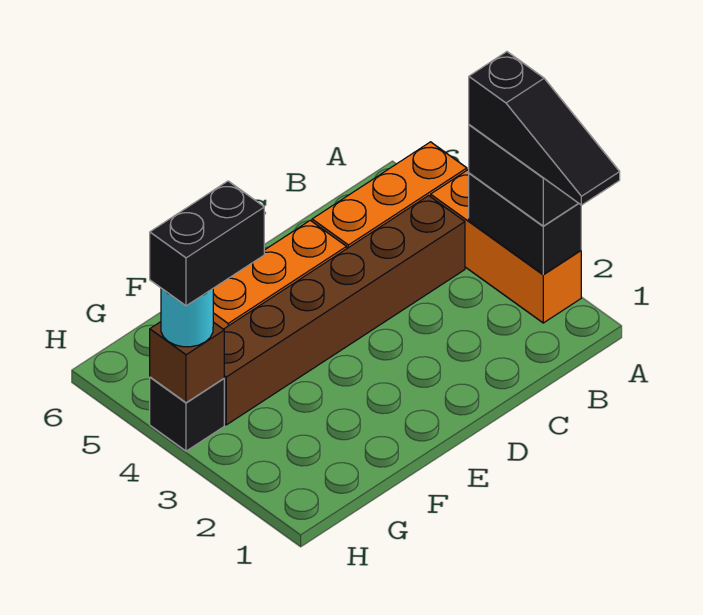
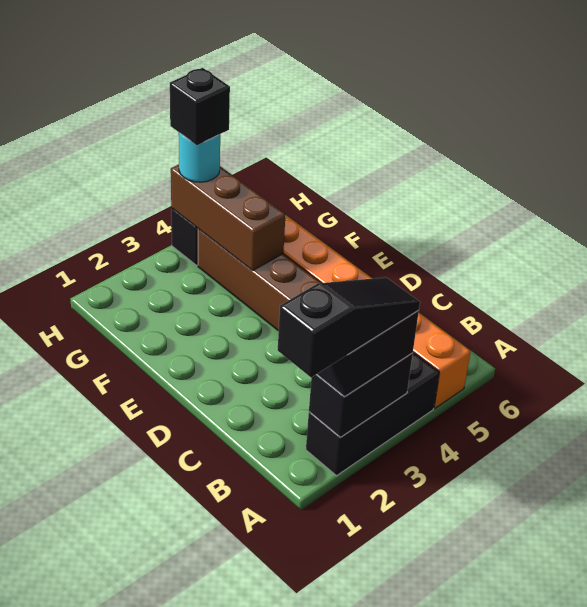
black 1x3 slope [469,52,620,205] -> black 1x3 slope turned to [278,277,420,377]
orange 1x3 brick [431,169,581,323] -> black 1x3 brick [306,352,439,476]
black 1x2 brick [150,181,264,306] -> black 1x1 brick [170,68,230,145]
brown 1x1 brick [150,322,224,403] -> brown 1x3 brick [171,164,286,271]

